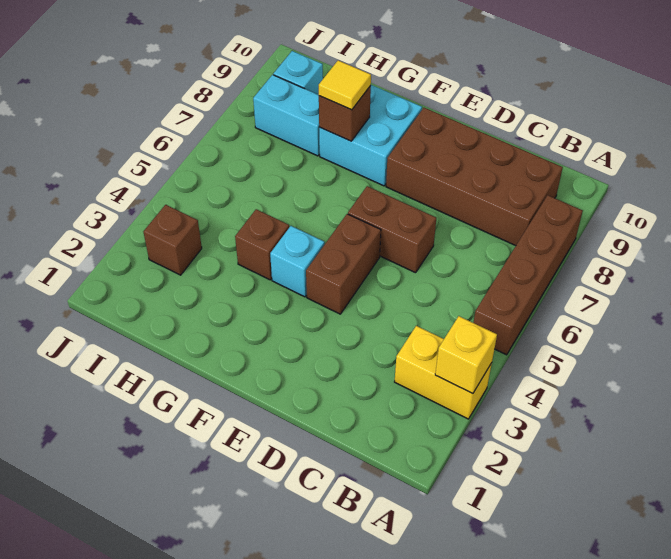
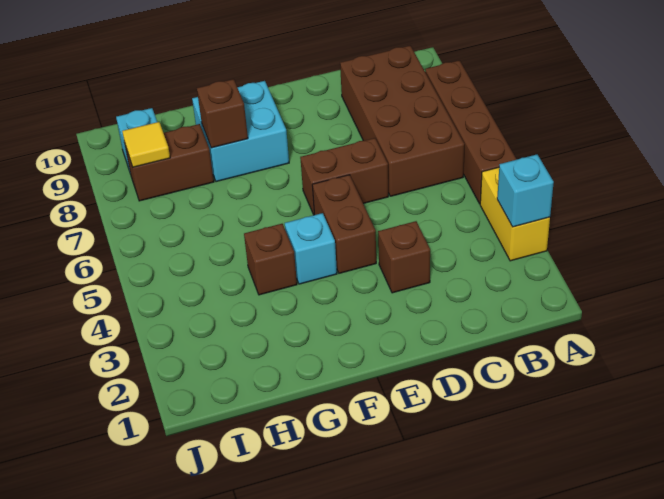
yellow 1x2 brick [395,326,492,419] -> yellow 1x2 brick turned to [480,167,550,261]
yellow 1x1 brick [435,316,497,394] -> cyan 1x1 brick [497,154,554,227]
brown 2x4 brick [386,108,563,246] -> brown 2x4 brick turned to [340,46,464,196]
yellow 1x1 tile [319,60,371,110] -> yellow 1x1 tile moved to [122,122,170,167]
cyan 1x2 brick [253,75,320,156] -> brown 1x2 brick [125,124,214,201]
brown 1x1 brick [144,205,202,275] -> brown 1x1 brick moved to [378,221,430,293]

